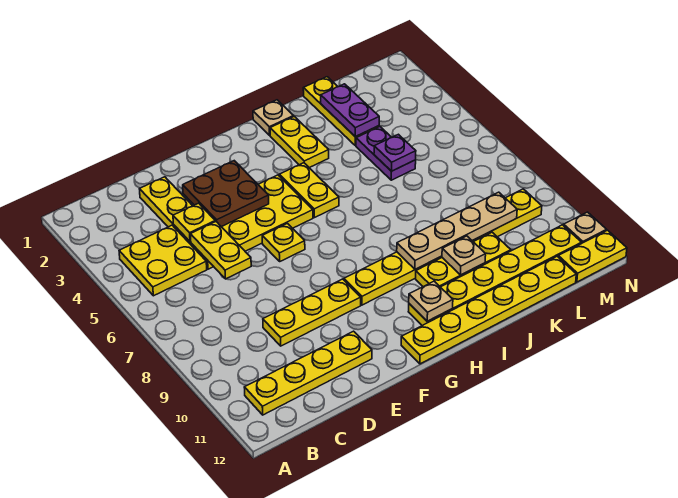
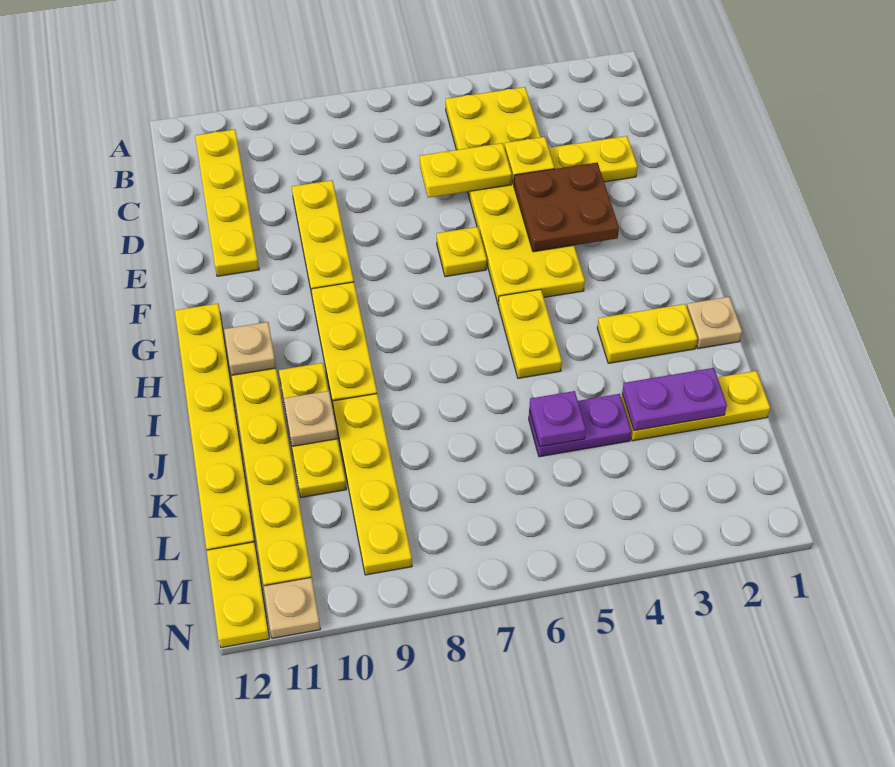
yellow 1x2 plate [279,163,339,218] -> yellow 1x2 plate turned to [498,289,562,378]
tan 1x4 plate [397,192,517,269] -> none

